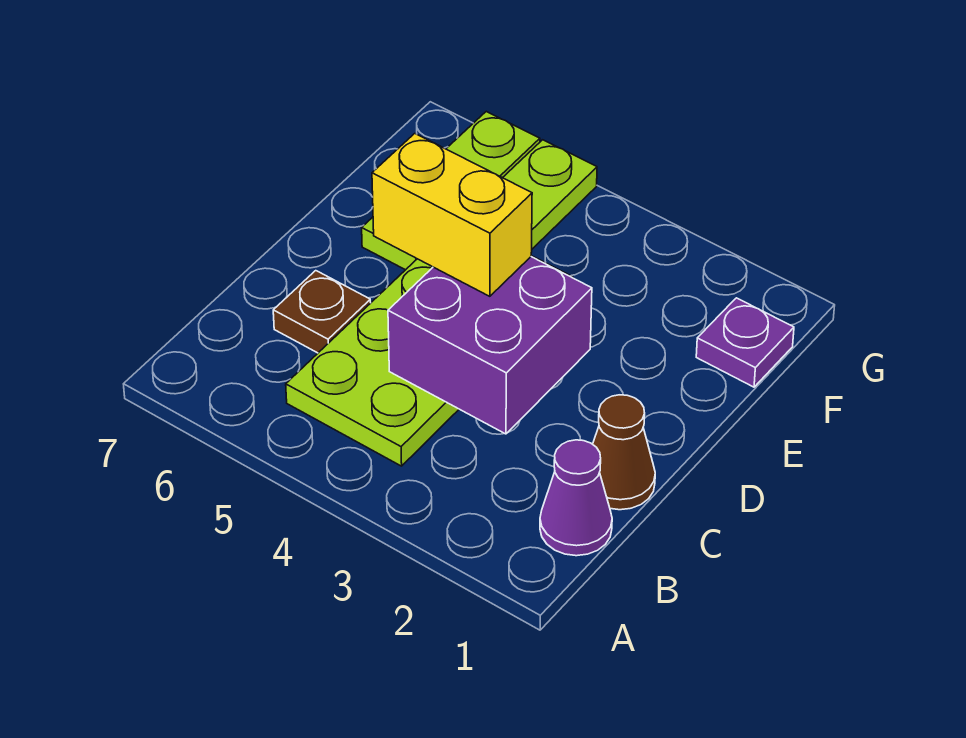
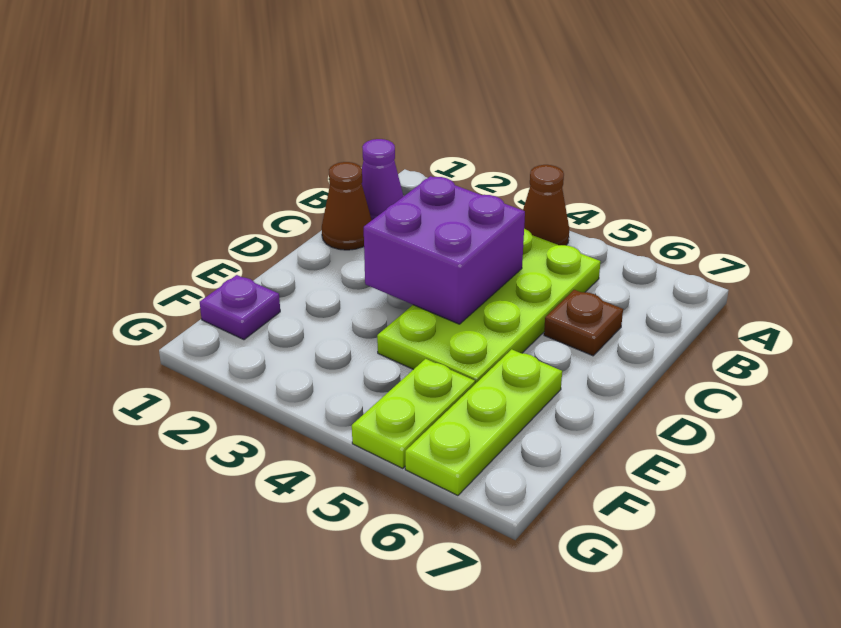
none -> brown 1x1 cone [523,165,569,245]
yellow 1x2 brick [372,134,532,296] -> none

